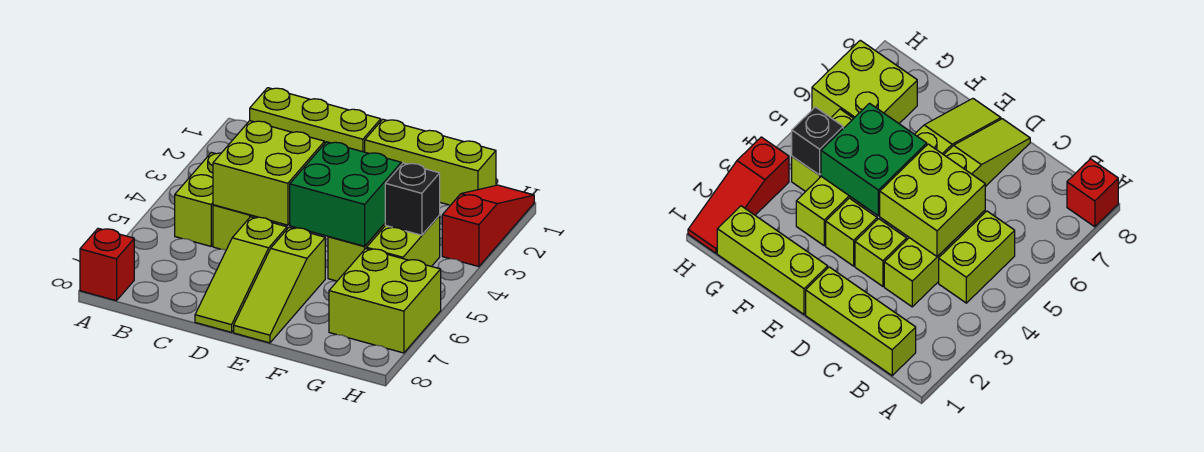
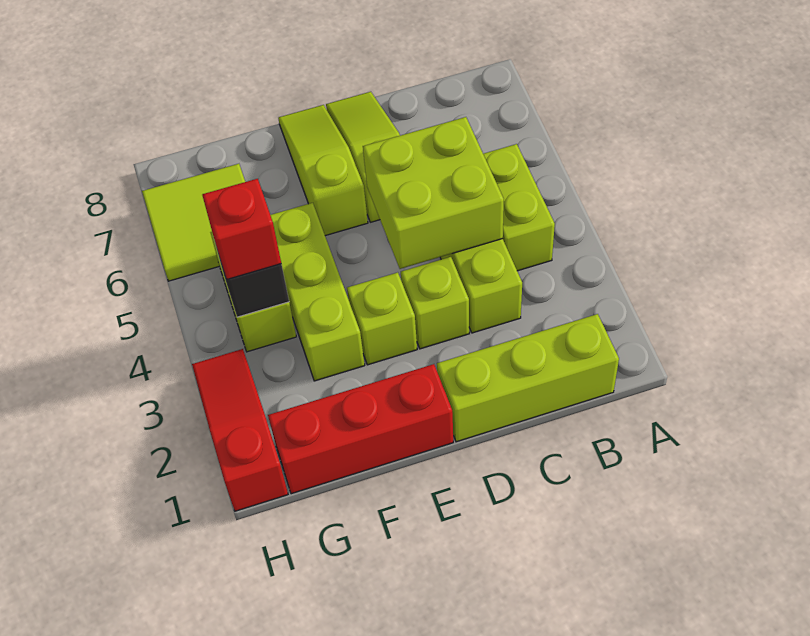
red 1x1 brick [80,228,134,301] -> red 1x1 brick moved to [202,179,281,279]
lime 1x3 brick [365,119,496,205] -> red 1x3 brick [268,364,453,494]
green 2x2 brick [290,142,401,246] -> none
lime 2x2 brick [329,249,441,353] -> lime 2x2 tile [142,164,245,281]
red 1x3 slope [442,185,534,267] -> red 1x3 slope turned to [192,349,288,511]

